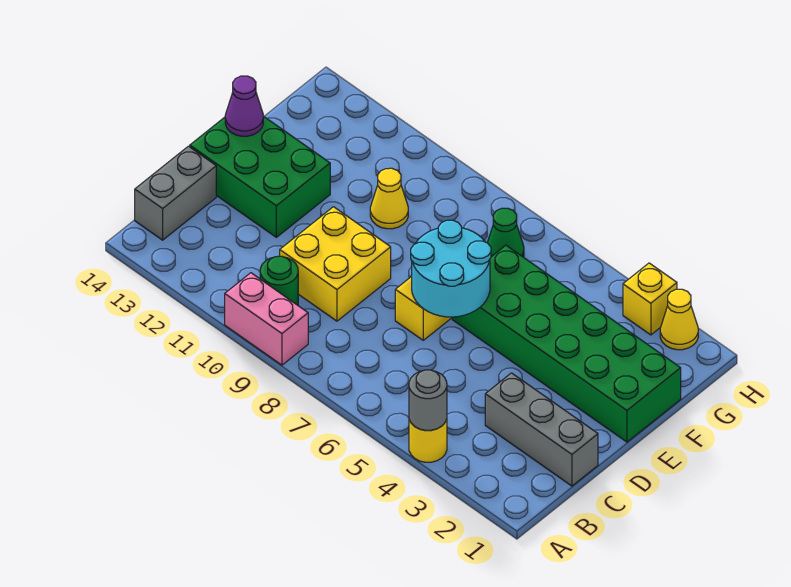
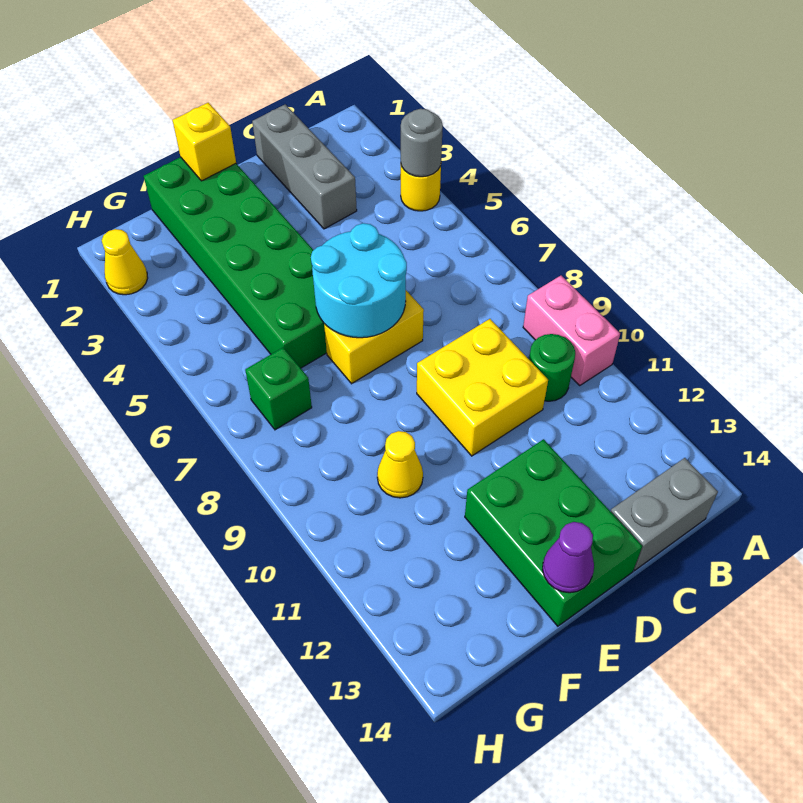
green 1x1 cone [488,208,524,257] -> green 1x1 brick [245,348,312,430]
yellow 1x1 brick [623,263,677,335] -> yellow 1x1 brick moved to [173,103,236,181]

